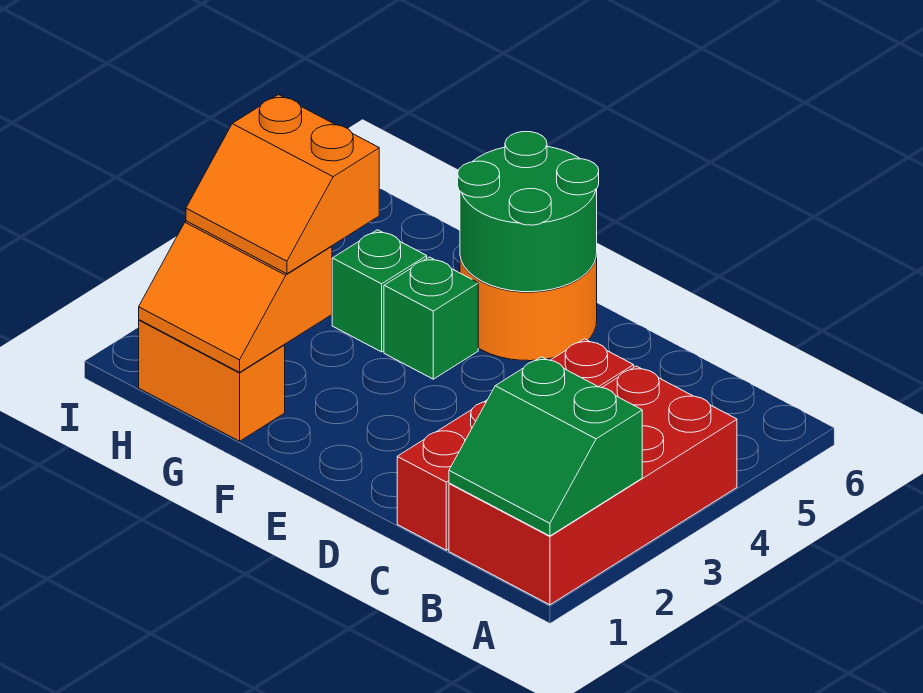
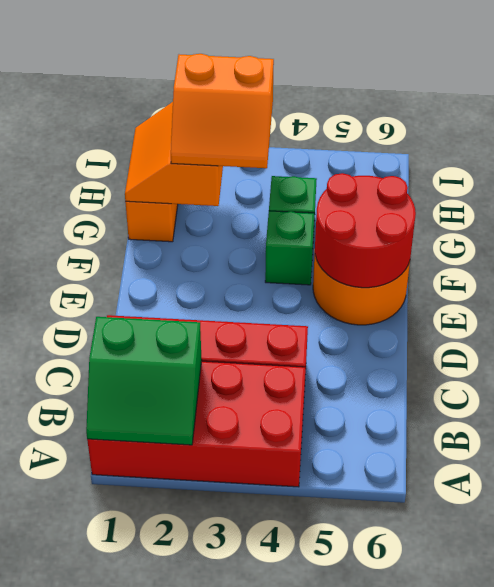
green 2x2 slope [449,357,642,536] -> green 2x2 slope turned to [86,317,202,445]
green 2x2 round brick [458,132,599,292] -> red 2x2 round brick [315,173,416,288]
orange 2x2 slope [186,95,379,274] -> orange 2x2 slope turned to [171,54,274,168]

